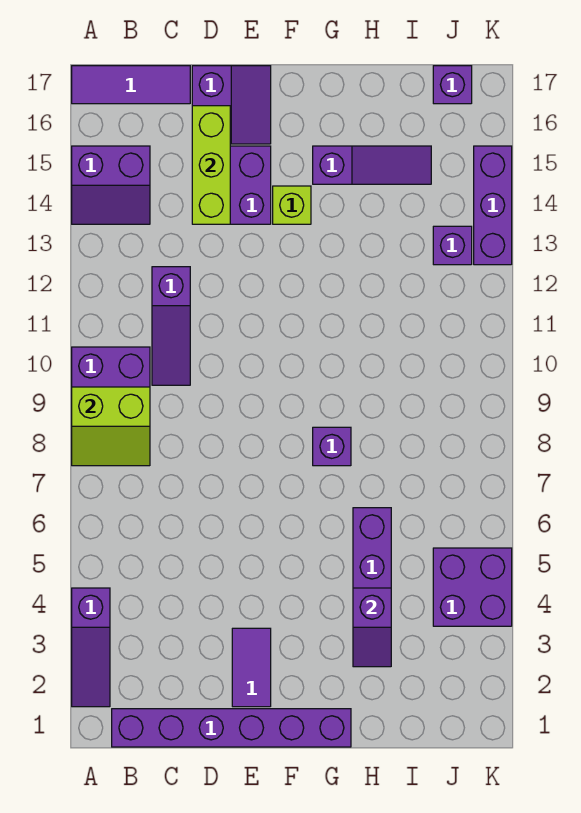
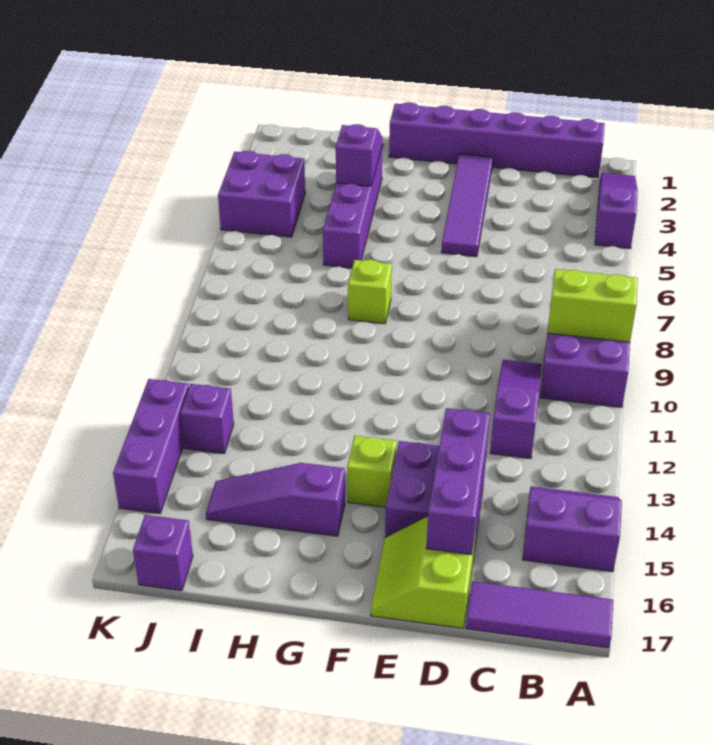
lime 1x3 brick [192,106,230,224] -> purple 1x3 brick [426,408,490,555]
purple 2x2 slope [192,66,271,144] -> lime 2x2 slope [371,516,477,628]
purple 1x2 tile [232,628,271,707] -> purple 1x4 tile [441,154,493,257]
purple 1x1 brick [313,427,351,466] -> lime 1x1 brick [348,260,392,324]

